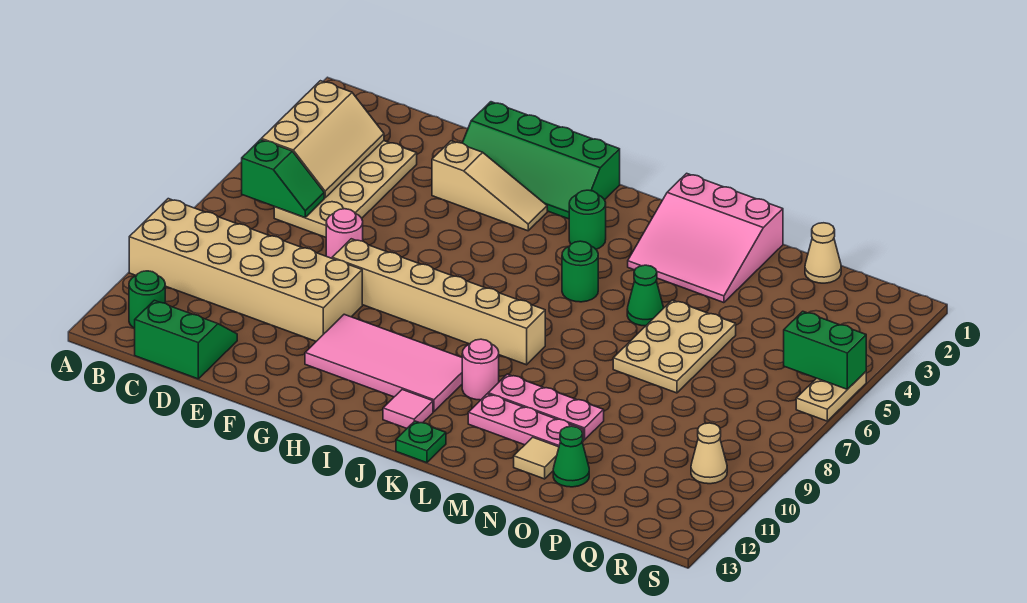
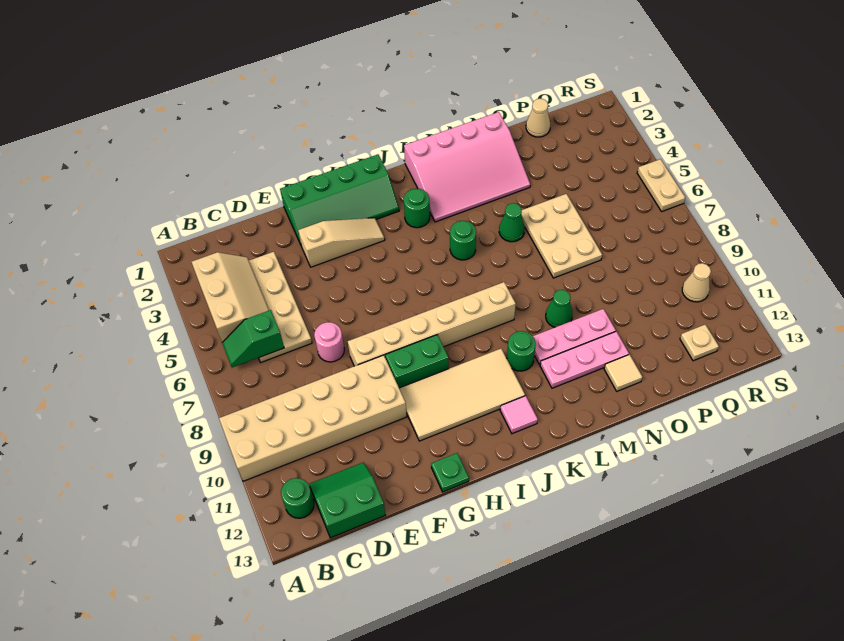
green 1x2 slope [242,140,324,218] -> green 1x2 slope turned to [222,310,284,367]
pink 2x4 tile [305,314,462,411] -> tan 2x4 tile [399,349,525,441]
pink 1x1 round brick [462,339,499,400] -> green 1x1 round brick [507,331,536,371]
green 1x1 plate [396,421,446,463] -> green 1x1 plate moved to [431,453,469,492]
pink 3x3 slope [628,173,783,303] -> pink 3x4 slope [404,112,530,222]
green 1x1 cone [553,426,589,487] -> green 1x1 cone moved to [546,290,572,327]
none -> tan 1x1 plate [680,325,719,361]
green 1x2 brick [784,311,866,389] -> green 1x2 brick moved to [385,335,449,388]

